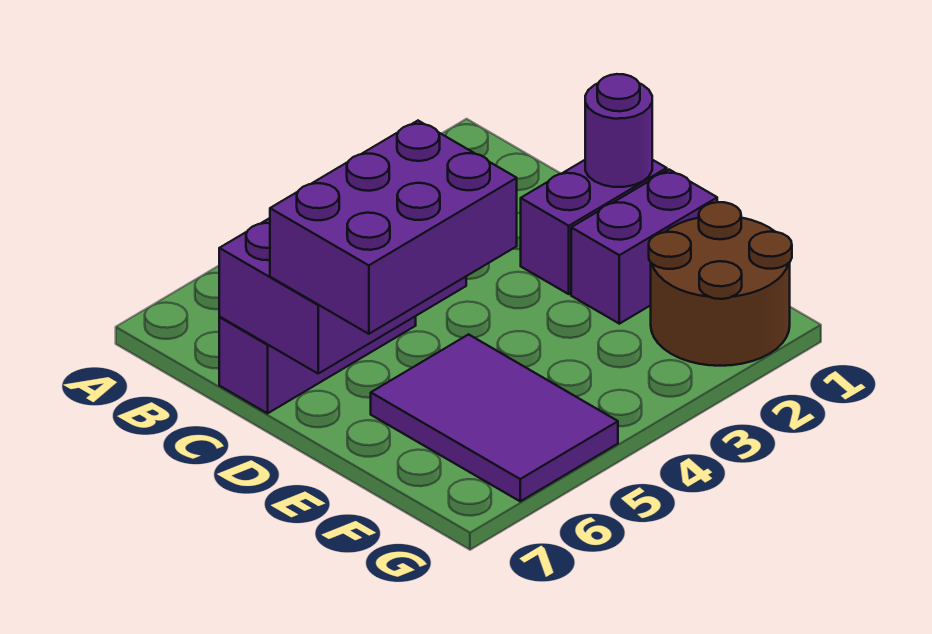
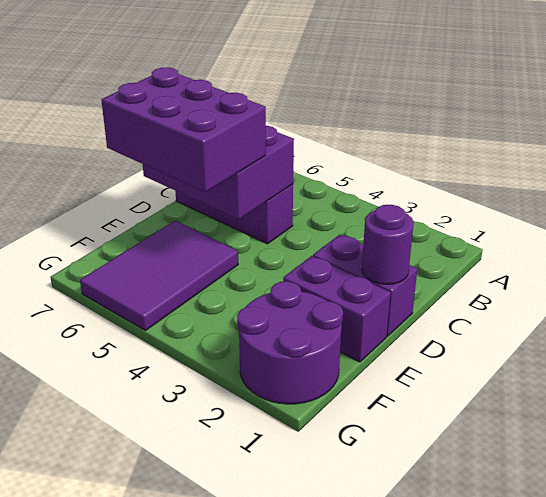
brown 2x2 round brick [649,202,792,366] -> purple 2x2 round brick [237,281,343,404]

